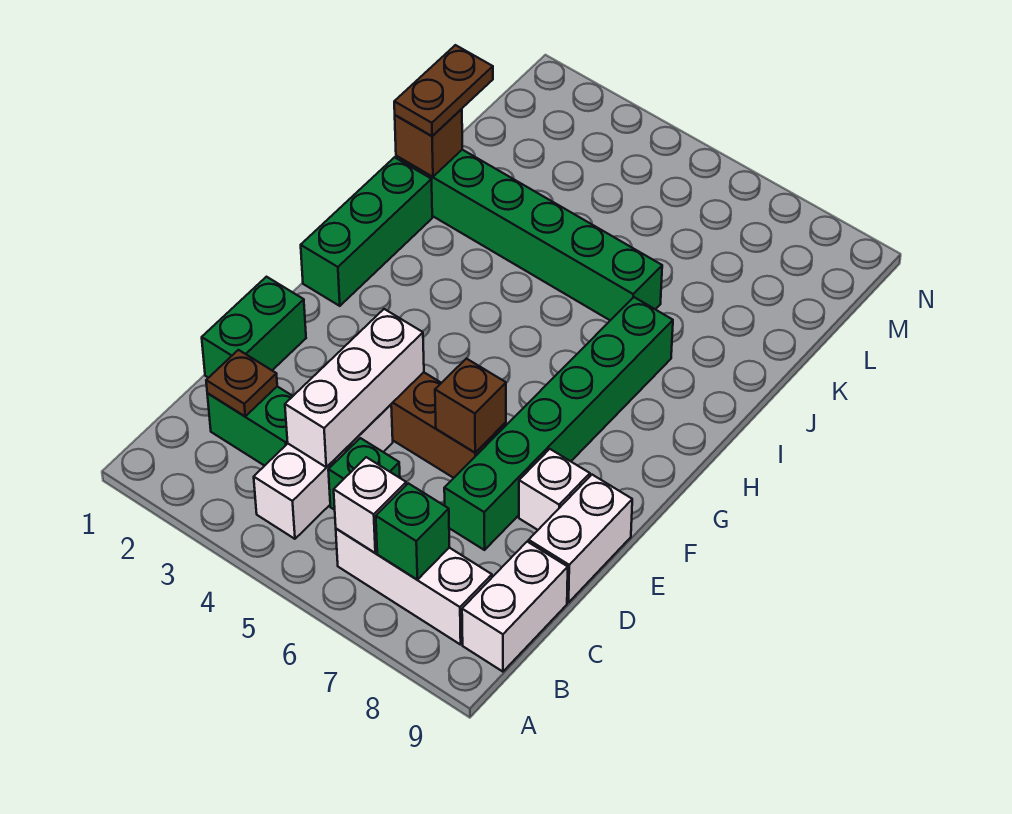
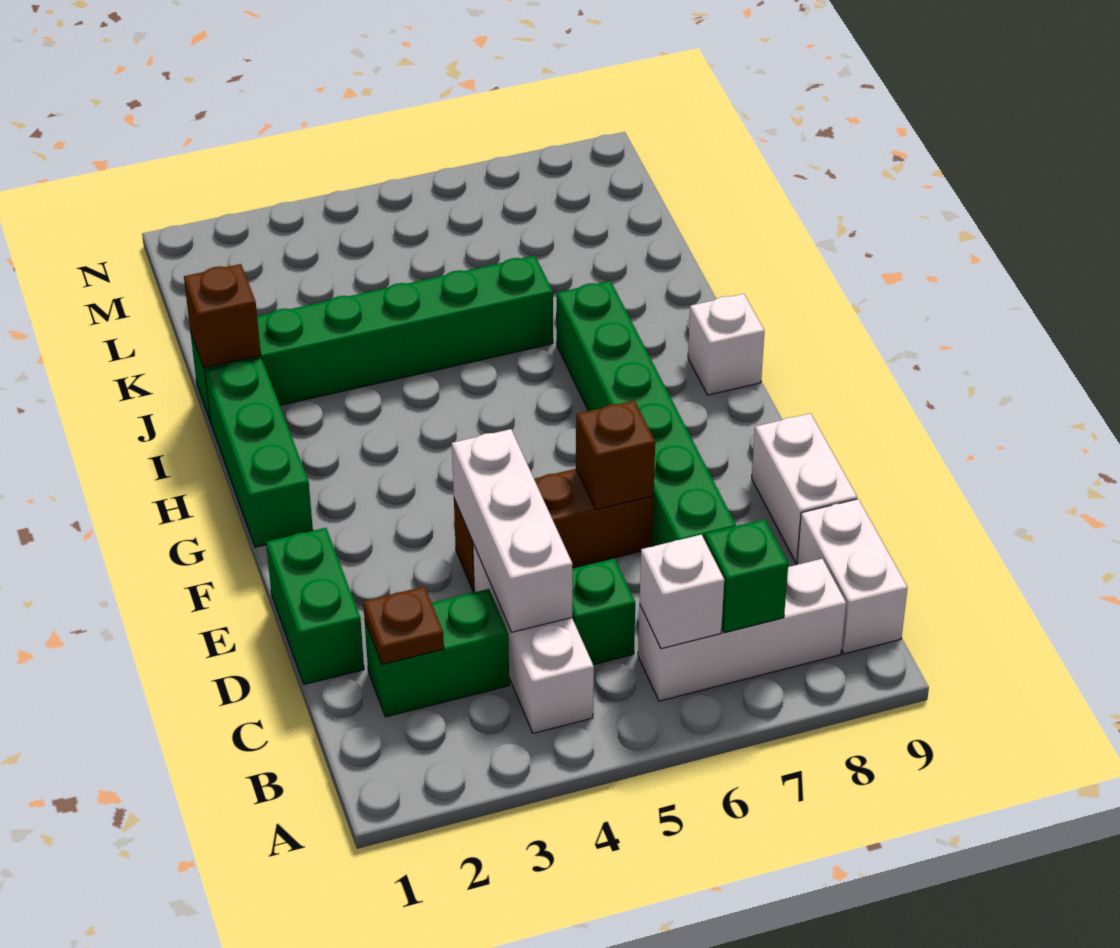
white 1x1 brick [519,449,590,530] -> white 1x1 brick moved to [688,294,764,395]
brown 1x2 plate [394,45,493,136] -> none

